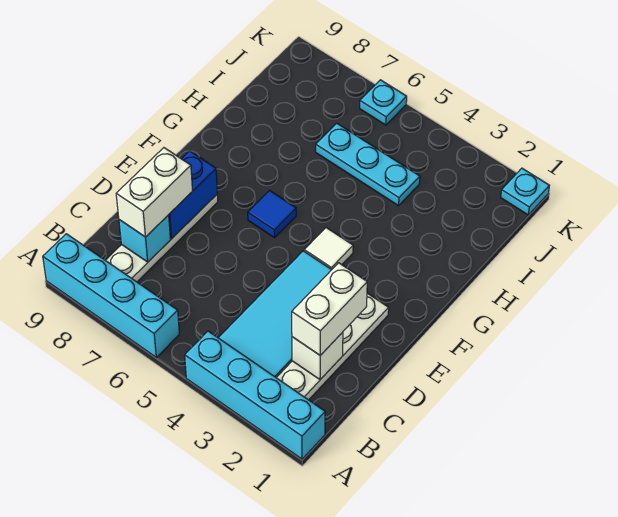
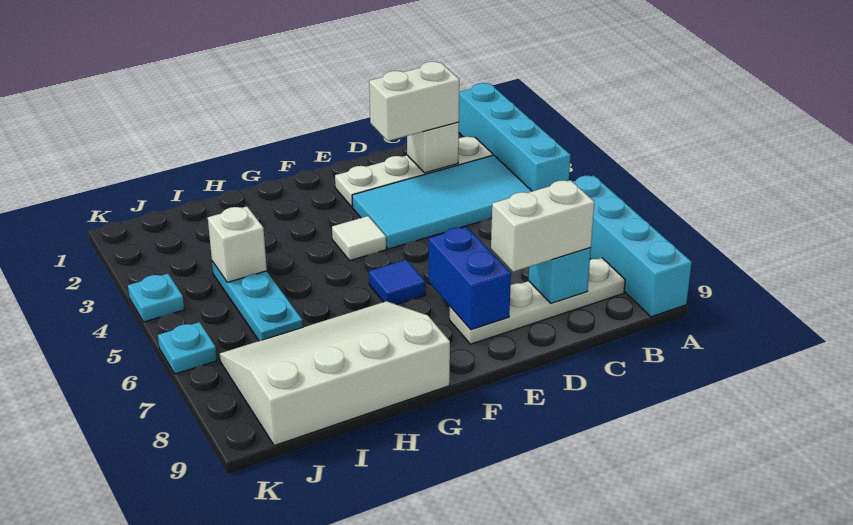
blue 1x2 brick [169,151,217,239] -> blue 1x2 brick turned to [429,227,511,330]
none -> white 3x4 slope [219,301,450,445]
none -> white 1x1 brick [208,207,267,282]
cyan 1x1 plate [501,168,549,215] -> cyan 1x1 plate moved to [128,274,185,322]

